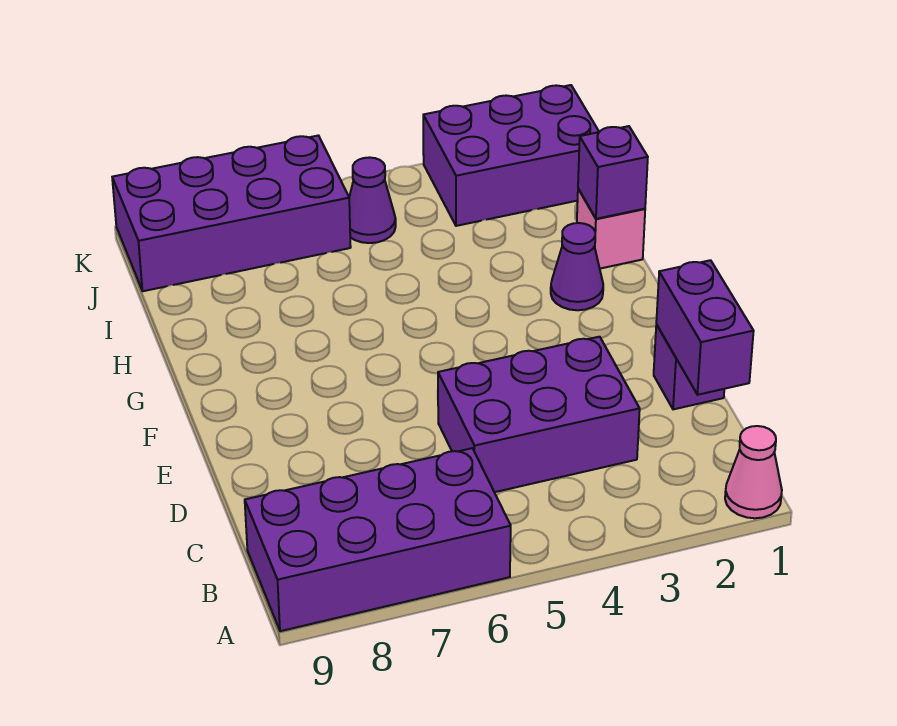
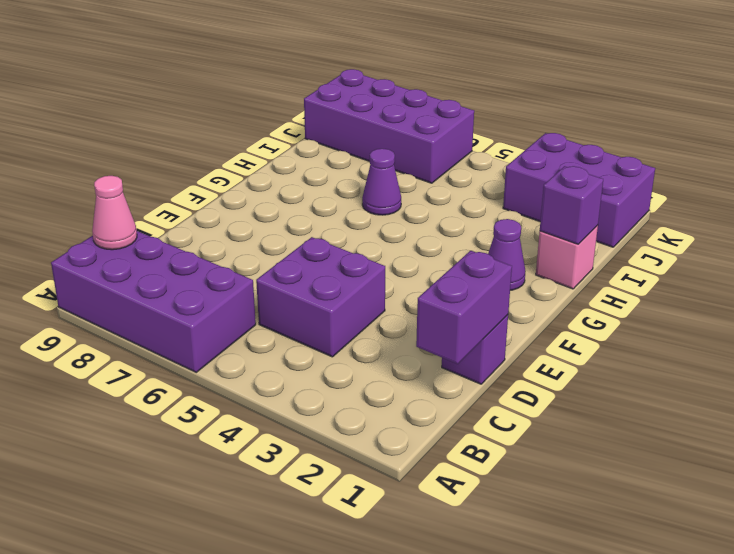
pink 1x1 cone [725,426,782,518] -> pink 1x1 cone moved to [92,176,137,250]
purple 2x3 brick [438,337,640,492] -> purple 2x2 brick [256,237,385,357]
purple 1x1 cone [349,157,396,243] -> purple 1x1 cone moved to [362,149,401,215]

